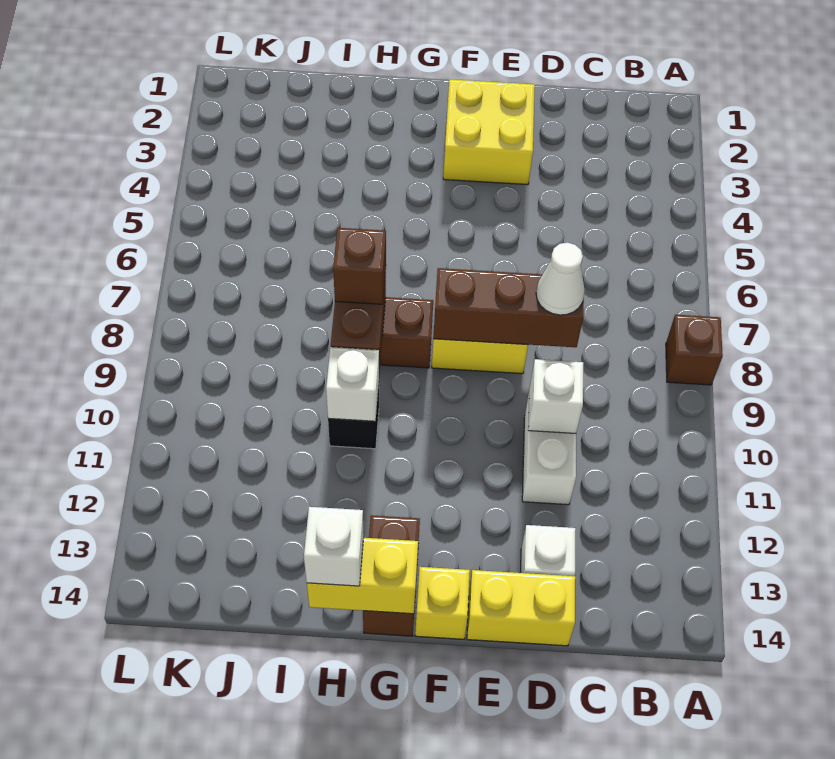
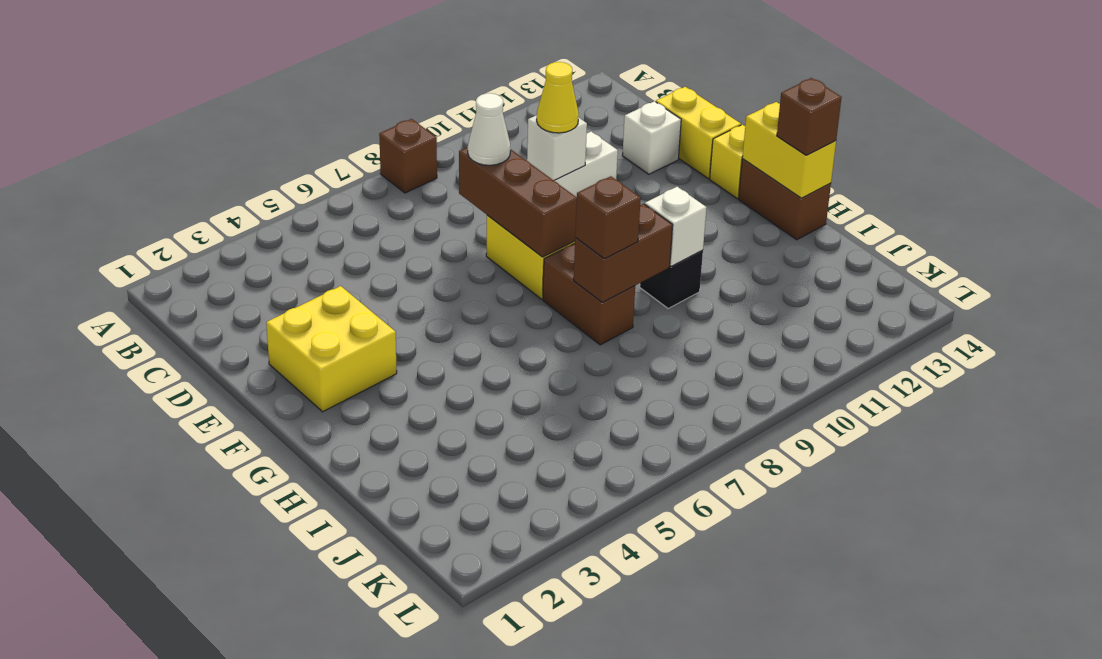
none -> yellow 1x1 cone [537,62,579,133]
brown 1x2 brick [363,515,420,636] -> brown 1x2 brick turned to [739,159,831,240]
white 1x1 brick [304,507,364,586] -> brown 1x1 brick [777,78,842,155]

